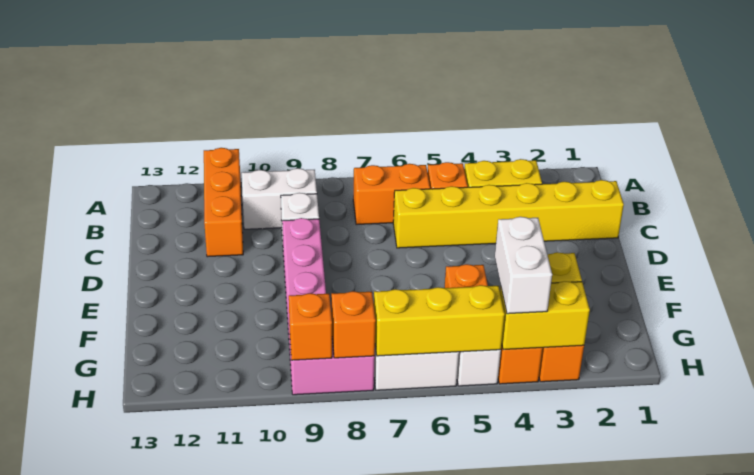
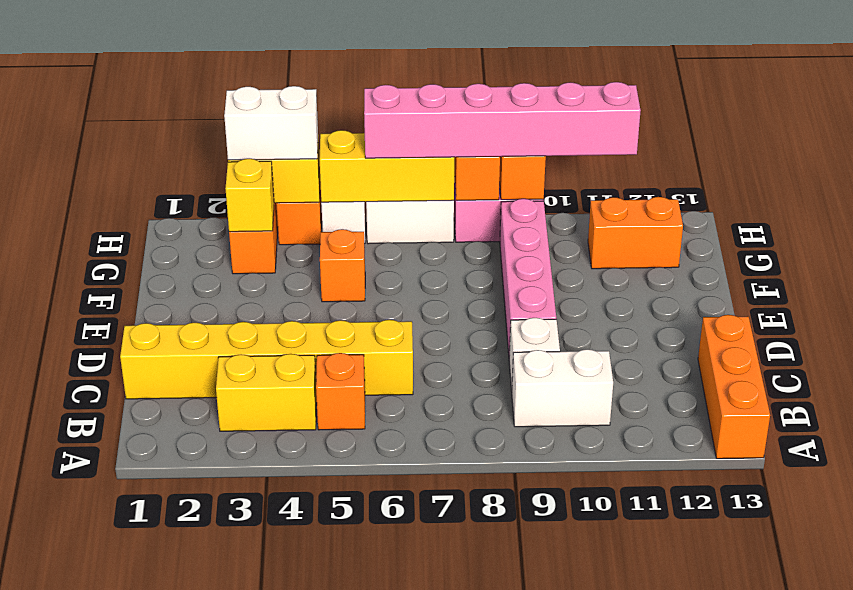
orange 1x3 brick [204,148,243,257] -> orange 1x3 brick moved to [698,315,770,459]
orange 1x2 brick [353,164,430,225] -> orange 1x2 brick moved to [588,197,683,269]
white 1x2 brick [495,217,552,314] -> white 1x2 brick turned to [224,86,318,160]
none -> pink 1x6 brick [364,82,641,158]

